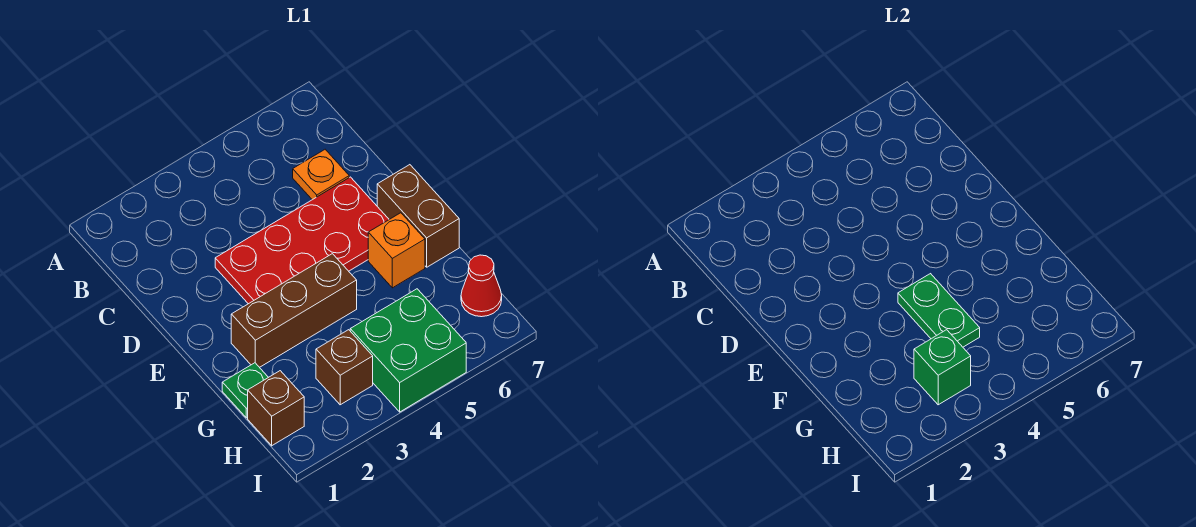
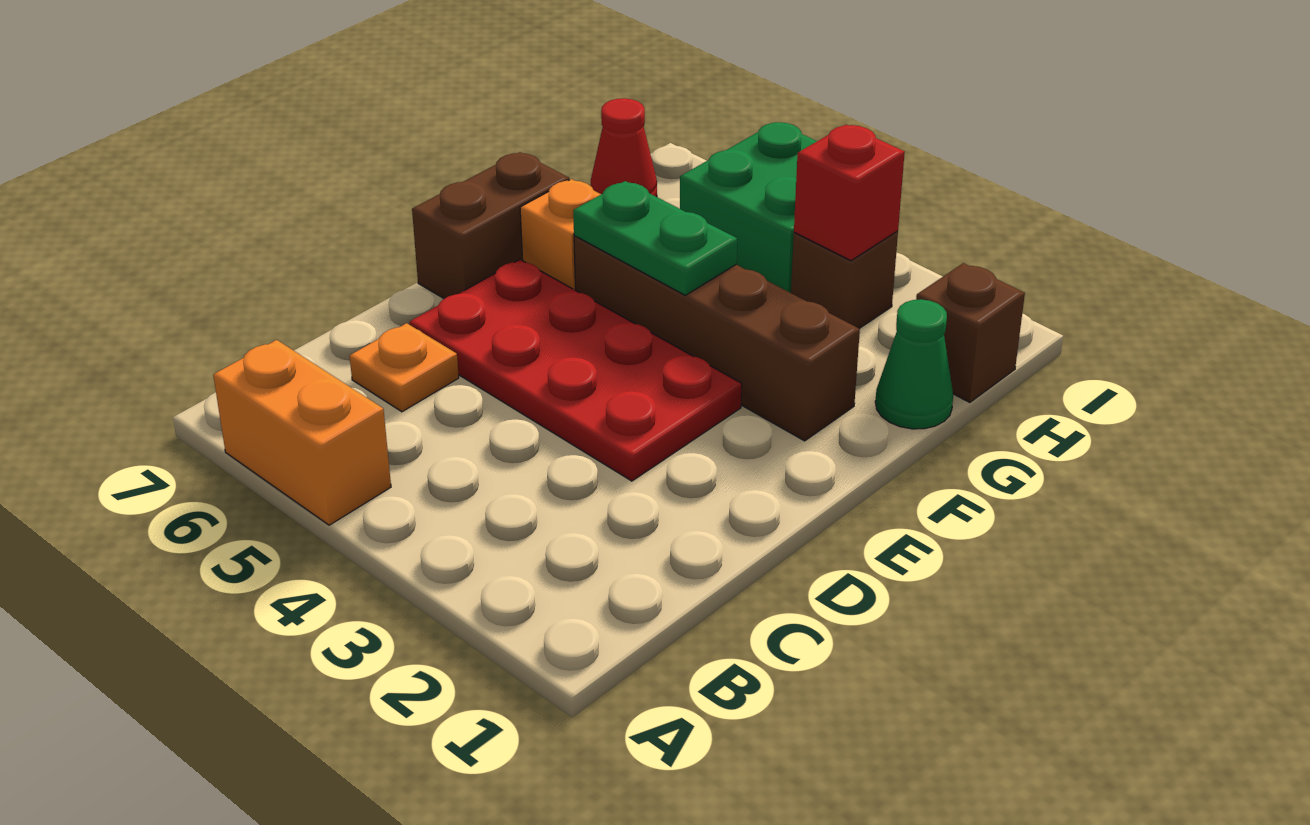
none -> orange 1x2 brick [213,340,391,525]
brown 1x3 brick [231,254,357,367] -> brown 1x4 brick [574,236,860,441]
green 1x2 plate [898,274,980,347] -> green 1x2 plate turned to [573,181,737,295]
green 1x1 plate [222,363,268,418] -> green 1x1 cone [875,299,953,429]
green 1x1 brick [914,330,971,405] -> red 1x1 brick [794,125,905,261]

